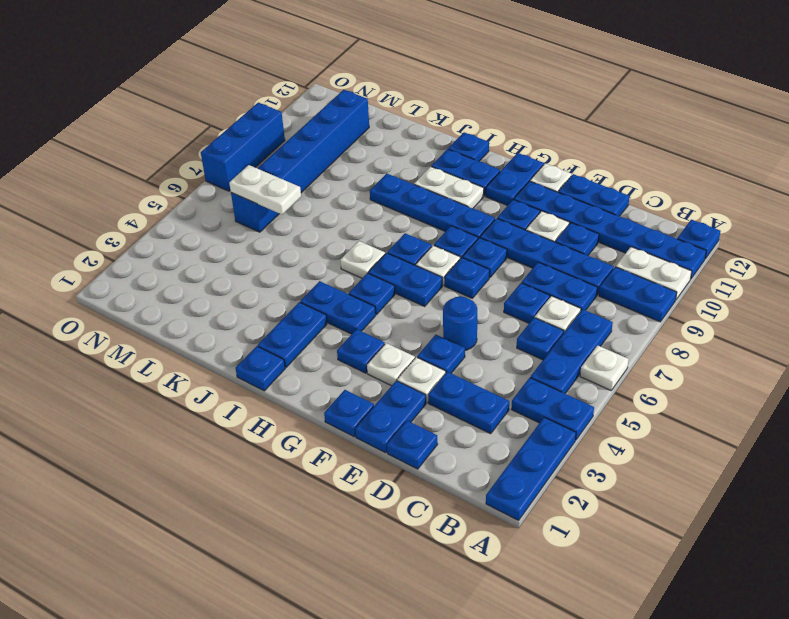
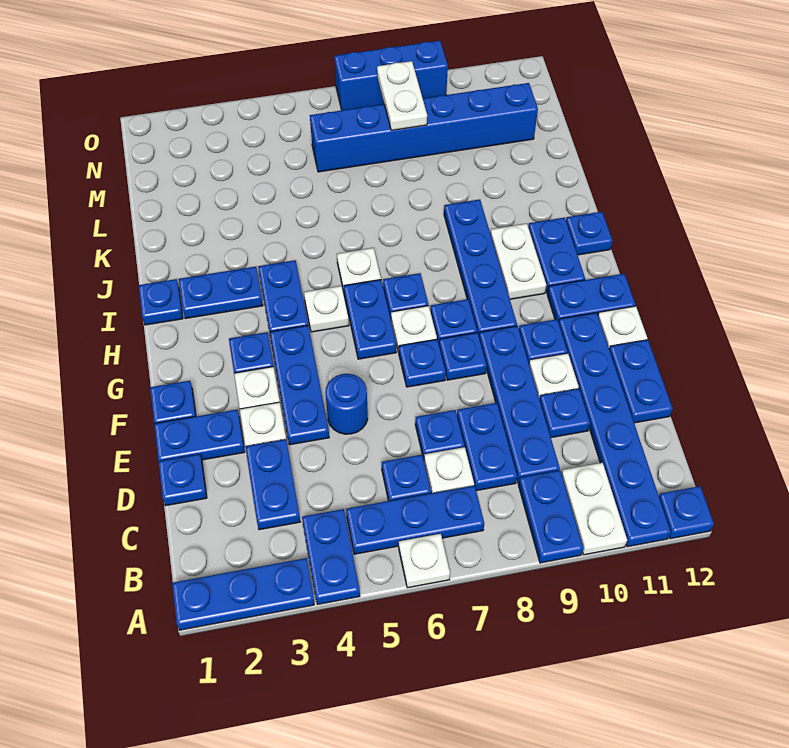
blue 1x1 plate [417,335,465,373] -> blue 1x3 plate [270,326,329,445]
blue 1x1 plate [349,273,395,315] -> white 1x1 plate [304,286,349,332]
white 1x2 plate [229,165,301,214] -> white 1x2 plate moved to [377,61,427,130]

